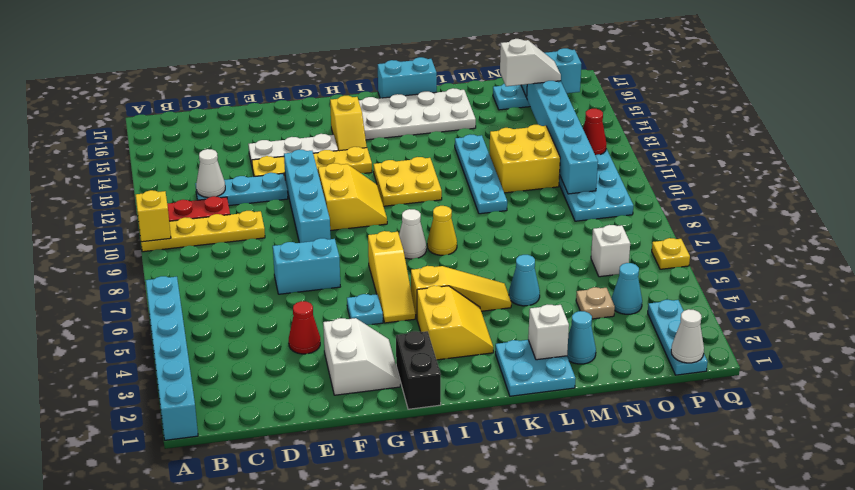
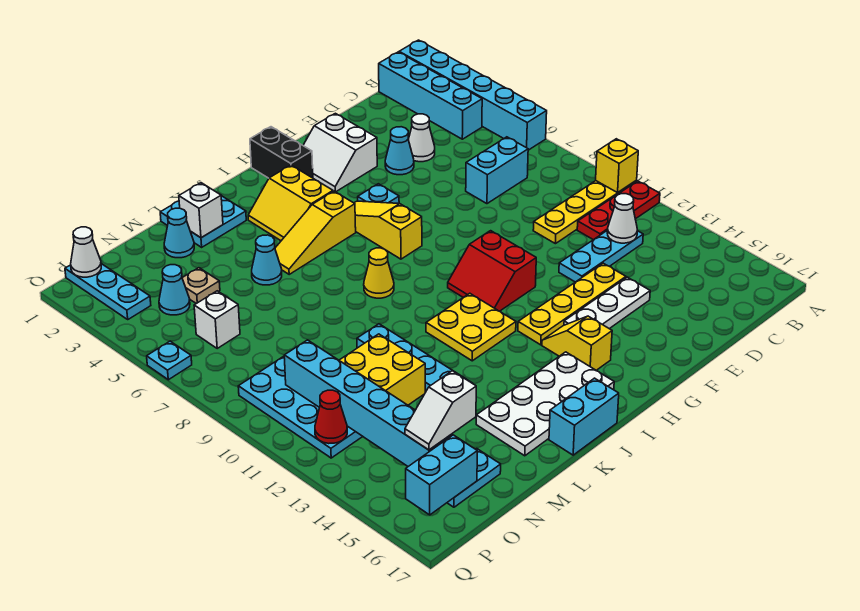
red 1x1 cone [289,301,320,354] -> cyan 1x1 cone [385,127,414,175]
cyan 1x2 brick [273,238,340,294] -> cyan 1x2 brick moved to [466,137,528,204]
cyan 1x4 brick [284,150,331,243] -> cyan 1x4 brick moved to [379,52,482,139]
yellow 2x2 slope [318,163,387,231] -> red 2x2 slope [448,231,536,311]
white 1x1 cone [399,209,426,259] -> white 1x1 cone moved to [408,114,435,162]
yellow 1x1 plate [652,238,690,269] -> cyan 1x1 plate [147,341,192,380]

